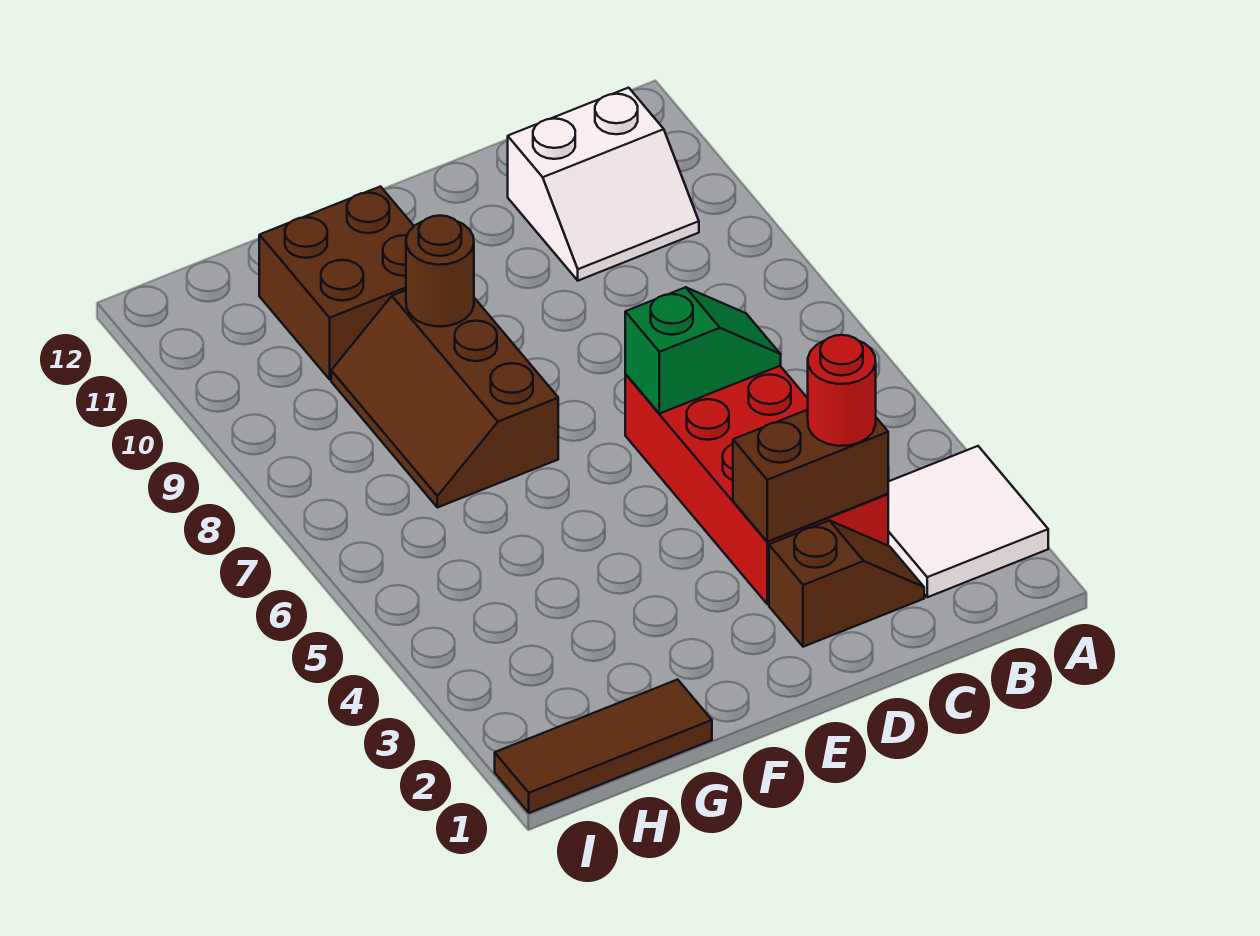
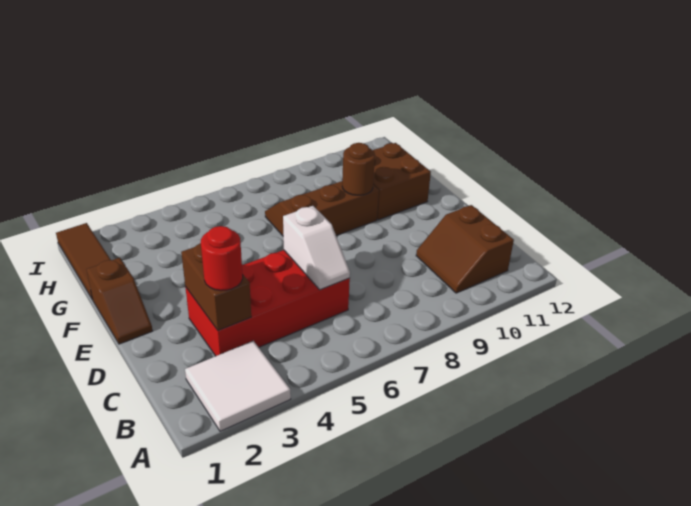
white 2x2 slope [508,88,699,281] -> brown 2x2 slope [416,205,514,293]
brown 1x2 slope [769,520,924,647] -> brown 1x2 slope moved to [87,258,153,344]
green 1x2 slope [625,287,781,414] -> white 1x2 slope [283,206,350,290]

